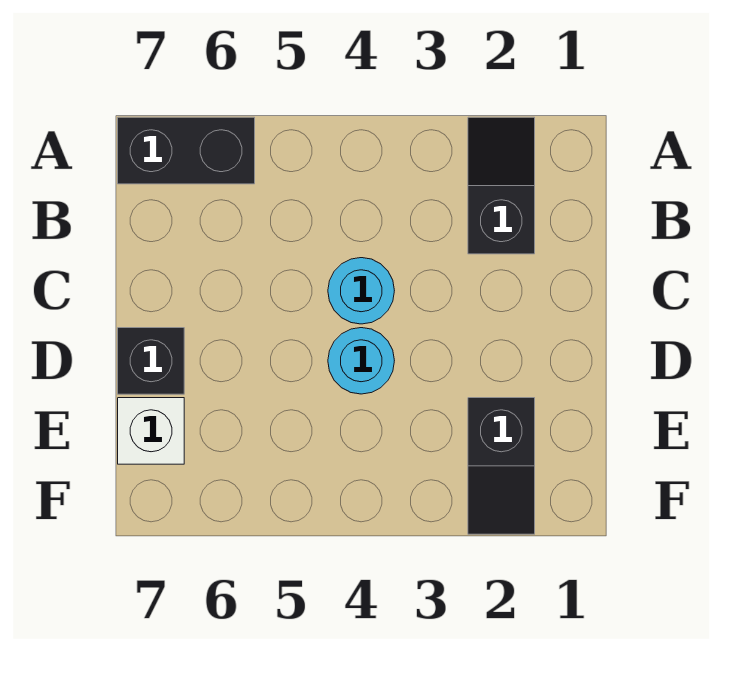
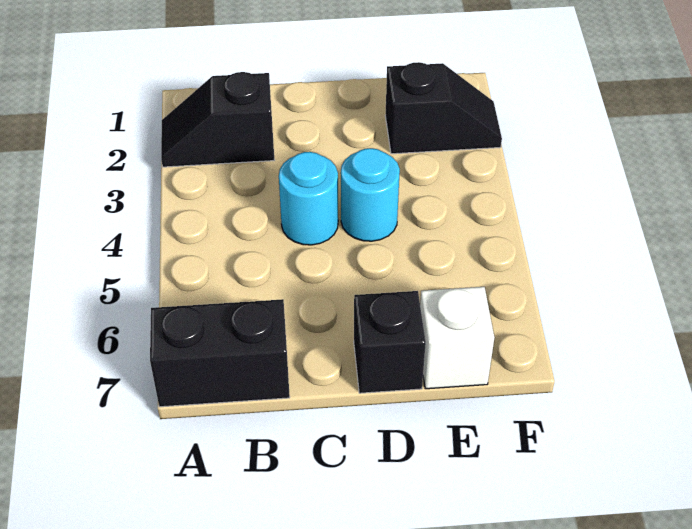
black 1x2 brick [118,117,255,184] -> black 1x2 brick turned to [150,299,290,407]

